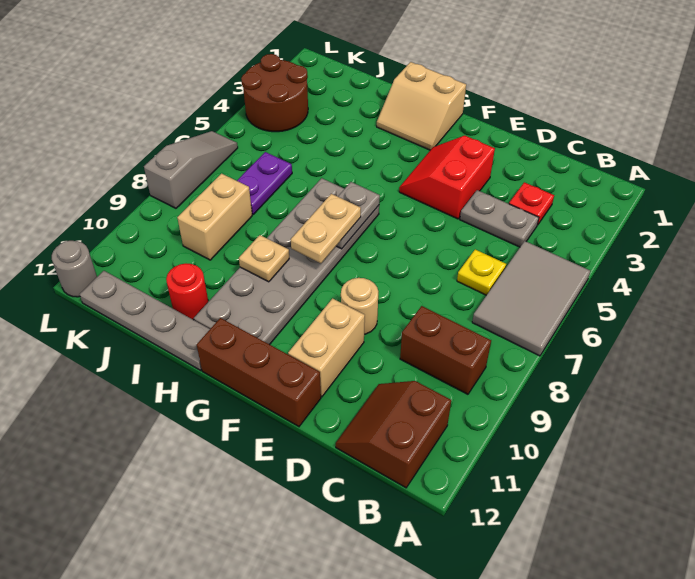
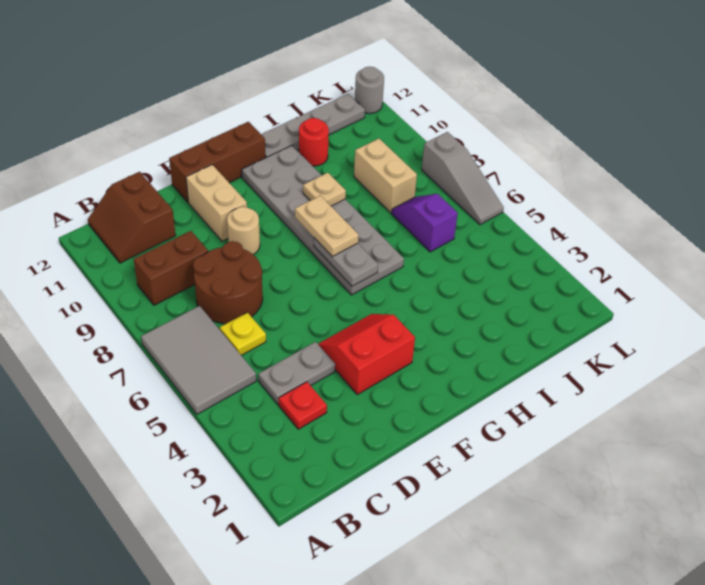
brown 2x2 slope [336,381,451,488] -> brown 2x2 slope turned to [88,172,176,263]
red 2x2 slope [399,136,495,219] -> red 2x2 slope turned to [318,314,415,395]
tan 2x2 slope [377,62,466,150] -> none
purple 1x2 plate [237,152,292,214] -> purple 1x2 slope [392,194,458,252]
brown 2x2 round brick [241,54,308,132] -> brown 2x2 round brick moved to [193,241,263,324]

